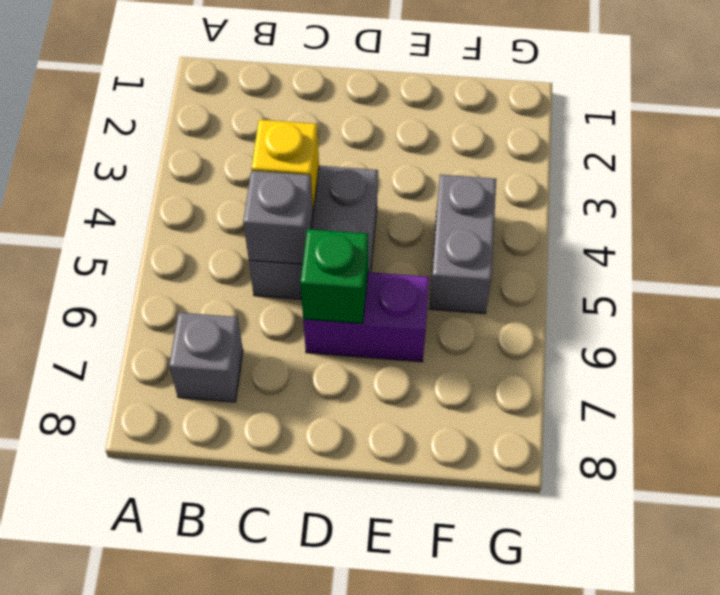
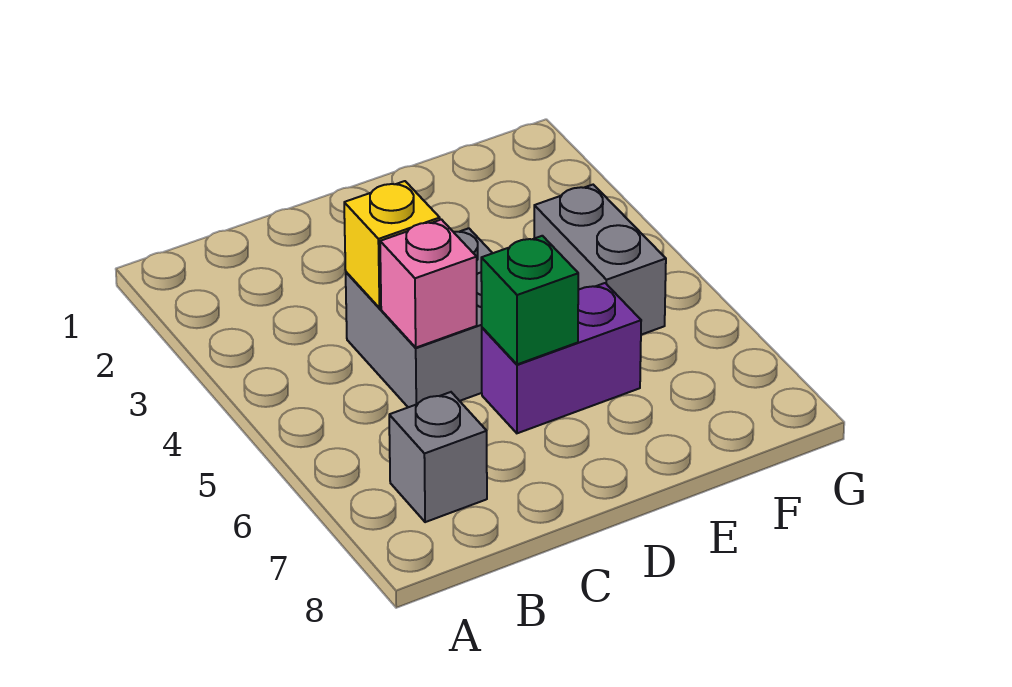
grey 1x1 brick [243,171,313,264] -> pink 1x1 brick [380,219,477,348]

